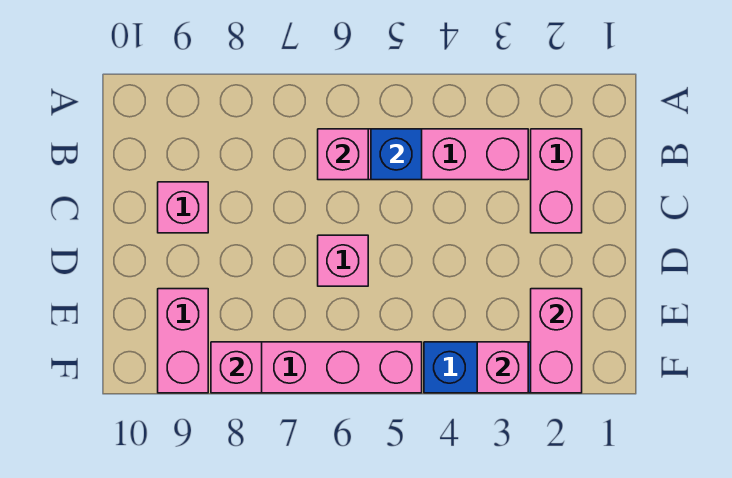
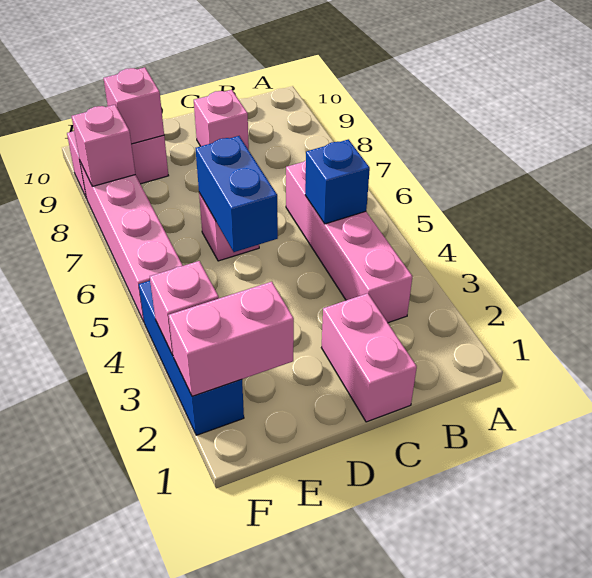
pink 1x2 brick [531,129,582,233] -> pink 1x2 brick turned to [321,293,417,422]
pink 1x1 brick [318,129,368,180] -> pink 1x1 brick moved to [104,67,164,144]
none -> blue 1x2 brick [196,136,278,252]

